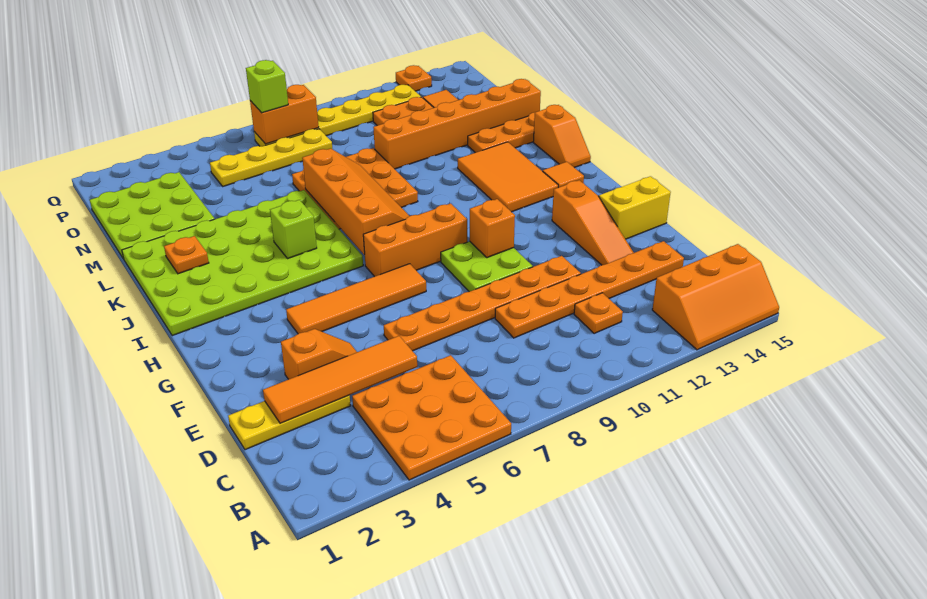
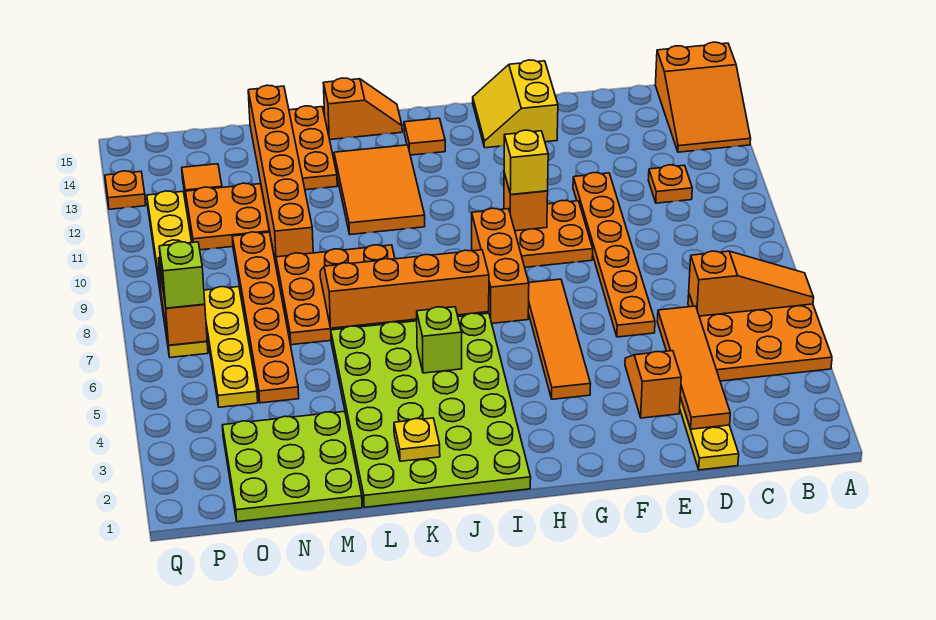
orange 2x3 slope [652,244,779,350] -> orange 2x3 slope turned to [655,42,751,152]
orange 1x6 plate [495,241,684,338] -> orange 1x6 plate moved to [232,232,299,403]
orange 1x3 slope [552,180,634,265] -> orange 1x3 slope moved to [689,251,814,316]
lime 2x2 plate [441,241,533,292] -> orange 2x2 plate [515,200,593,267]
none -> yellow 1x1 brick [504,130,548,195]
orange 2x3 tile [458,142,558,212] -> orange 2x3 tile turned to [334,145,425,235]
orange 1x1 plate [164,236,209,274] -> yellow 1x1 plate [394,418,440,461]

